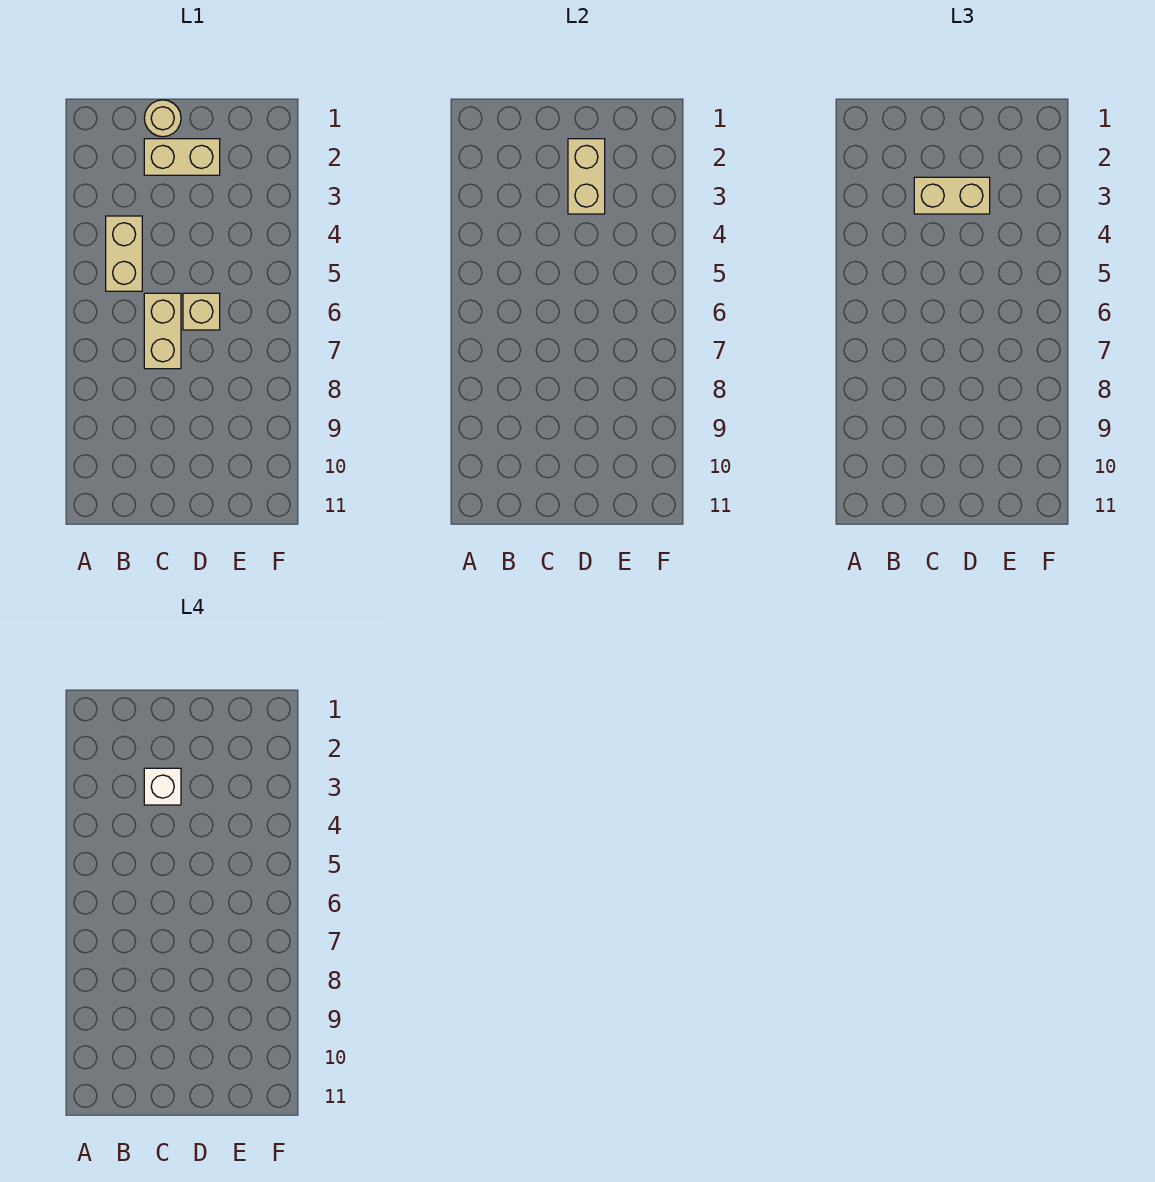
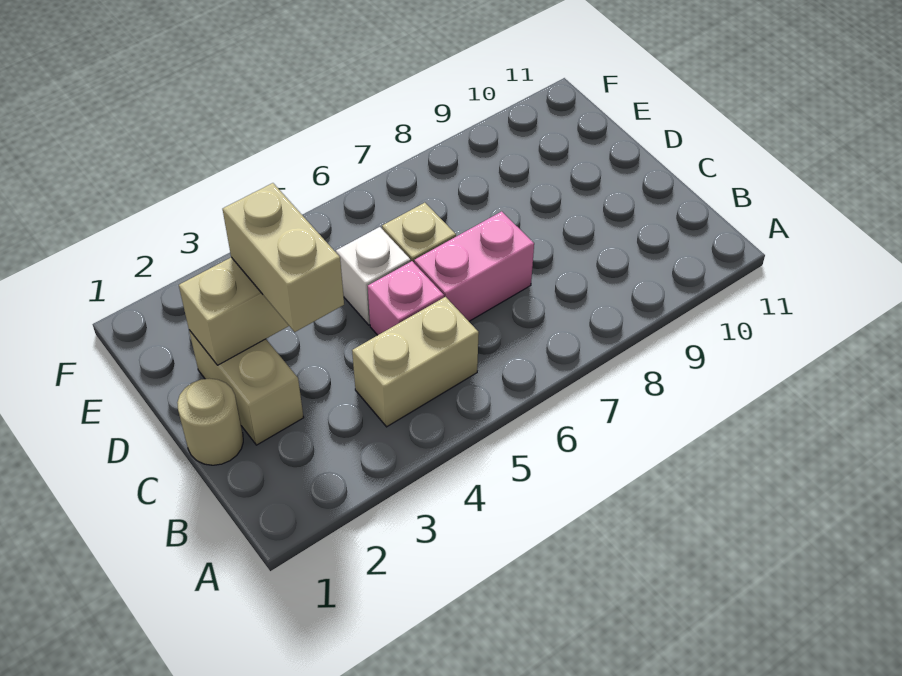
white 1x1 brick [144,768,181,805] -> white 1x1 brick moved to [336,227,411,325]
none -> pink 1x1 brick [368,261,444,335]
tan 1x2 brick [144,293,181,369] -> pink 1x2 brick [414,211,534,321]

